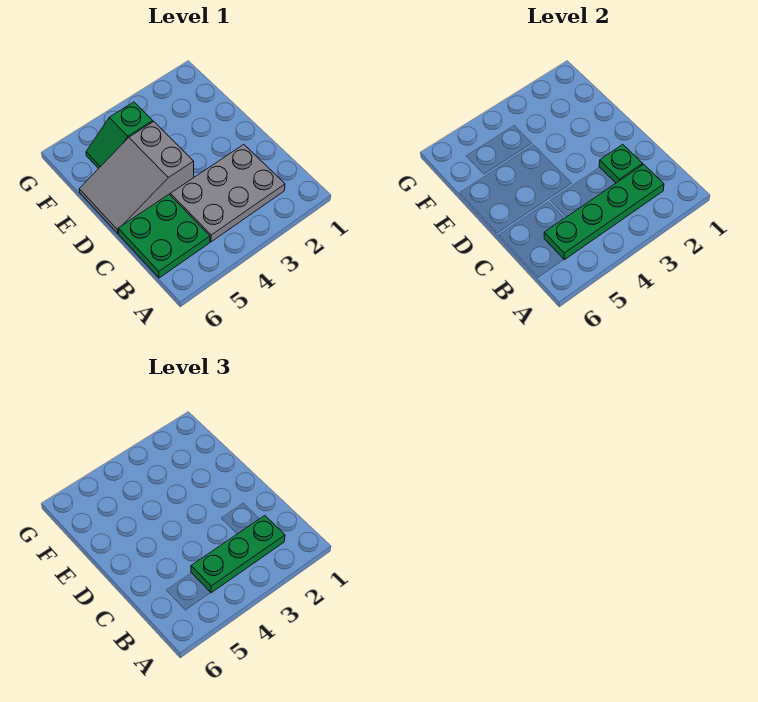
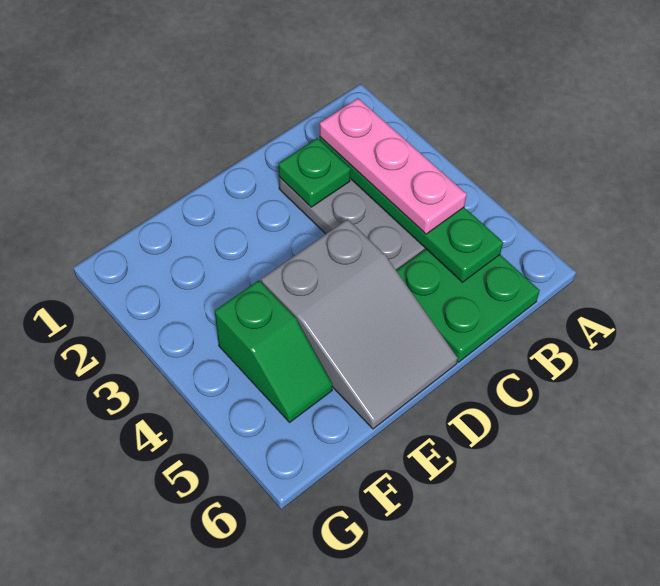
green 1x3 plate [191,516,285,593] -> pink 1x3 plate [319,98,467,234]

